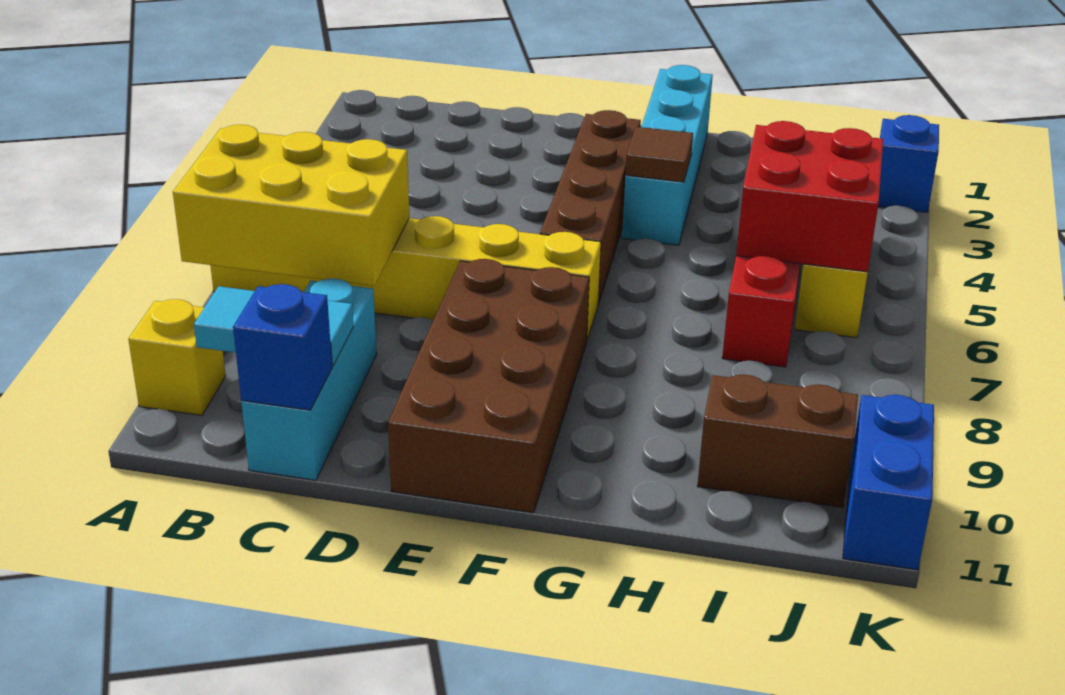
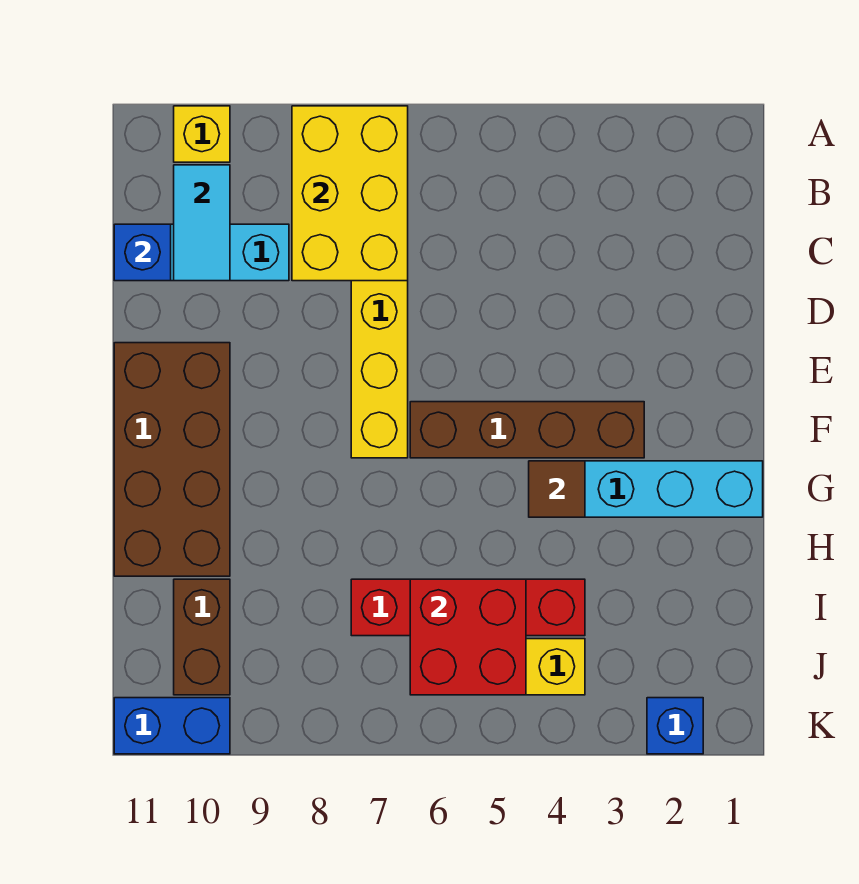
brown 2x4 brick [388,259,589,513] -> brown 2x4 brick turned to [114,343,230,576]

